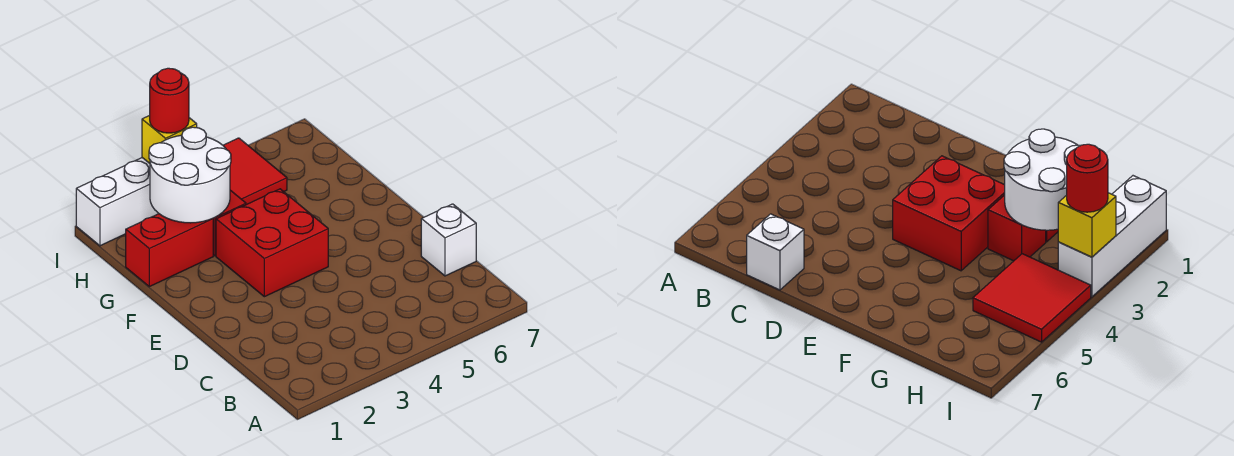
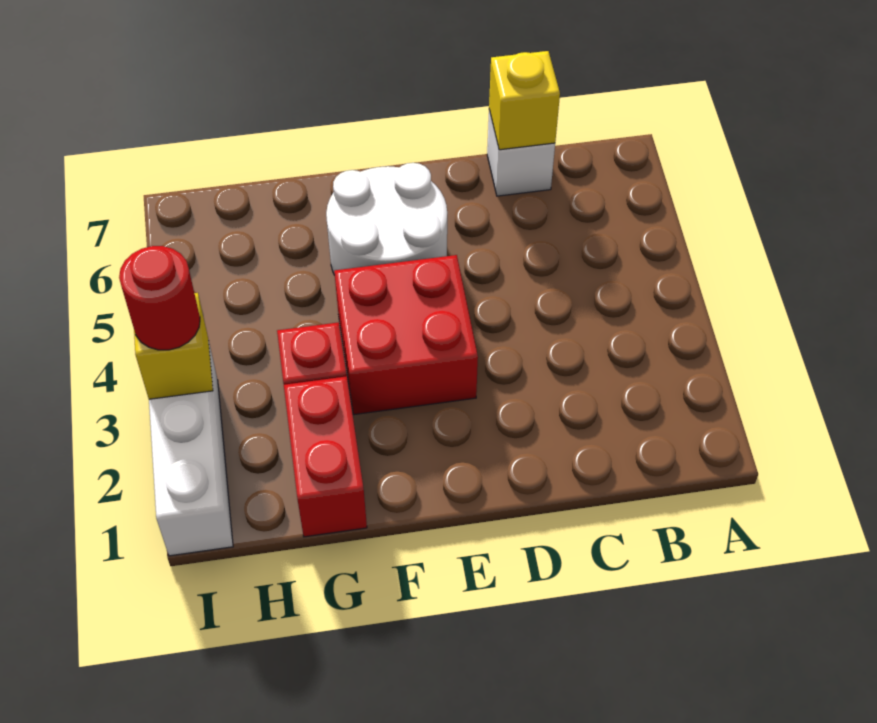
none -> yellow 1x1 brick [489,51,560,150]
white 2x2 round brick [149,127,231,223] -> white 2x2 round brick moved to [326,163,447,275]
red 2x2 tile [223,138,287,205] -> none

